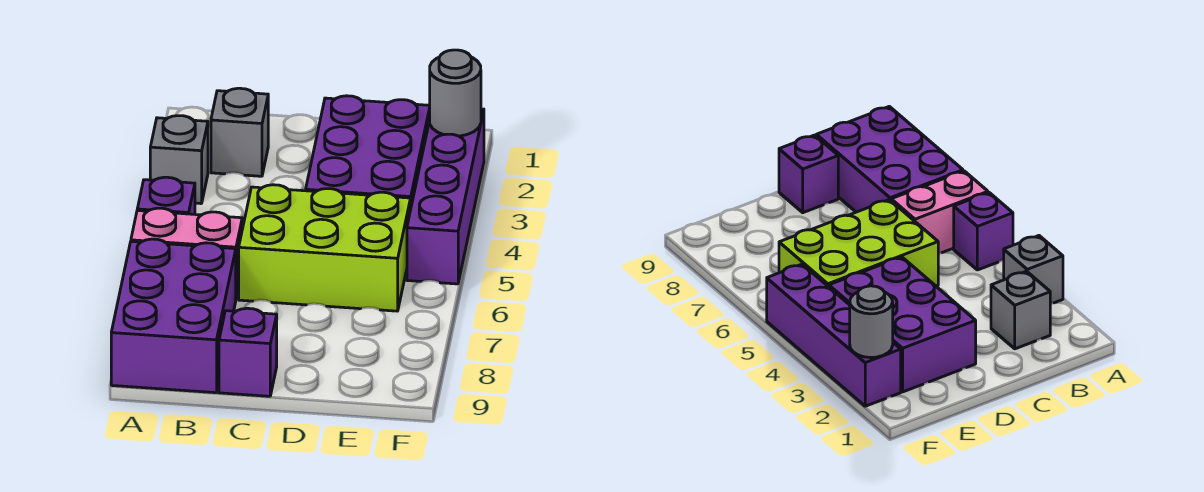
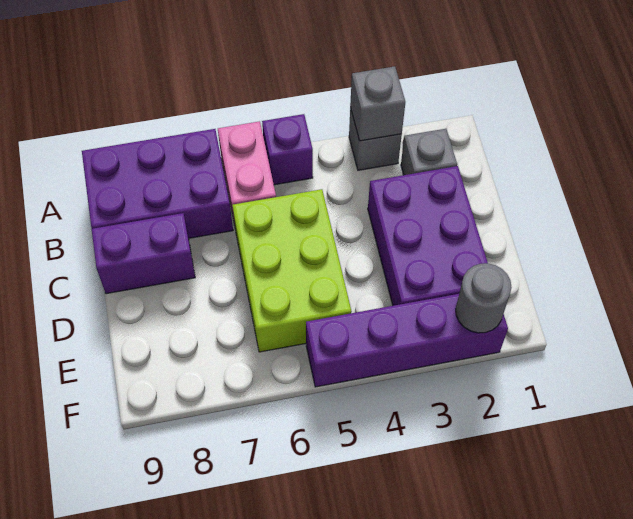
none -> grey 1x1 brick [350,66,405,141]
purple 1x1 brick [219,308,277,396] -> purple 1x2 brick [92,213,195,294]
purple 2x3 brick [306,96,430,206] -> purple 2x3 brick turned to [368,166,488,306]

